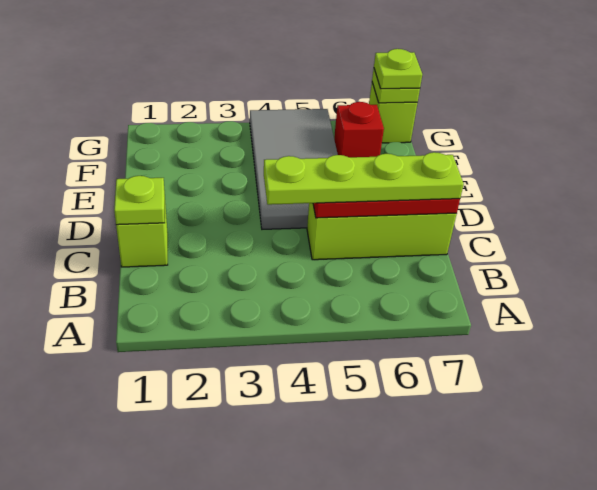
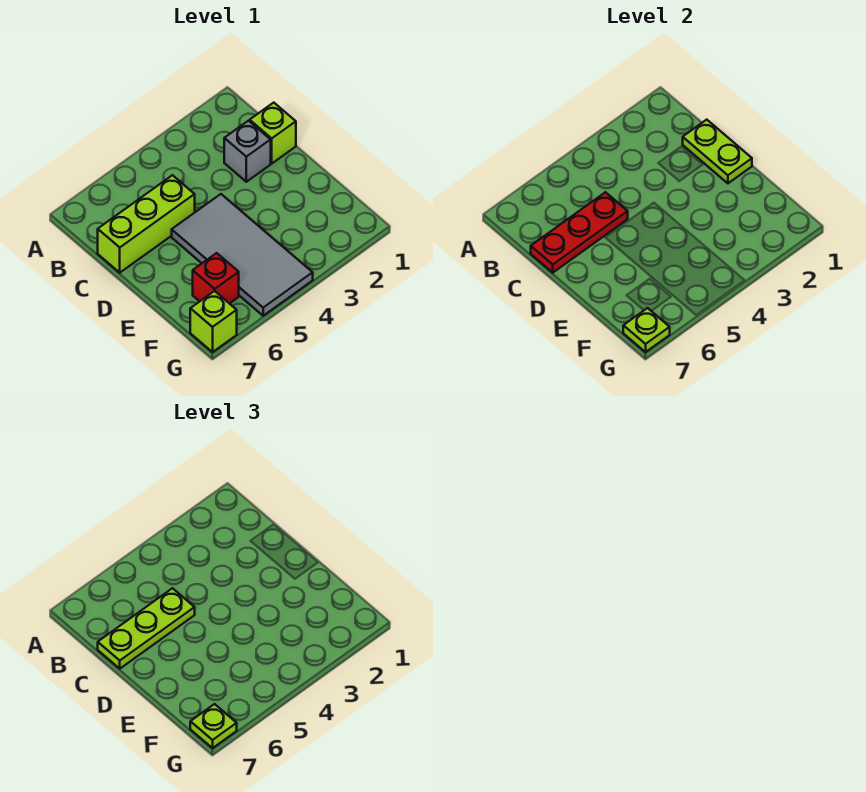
lime 1x1 plate [114,176,165,225] -> lime 1x2 plate [683,120,752,183]
none -> grey 1x1 brick [224,121,271,182]
lime 1x4 plate [264,152,464,205] -> lime 1x3 plate [98,588,195,669]

